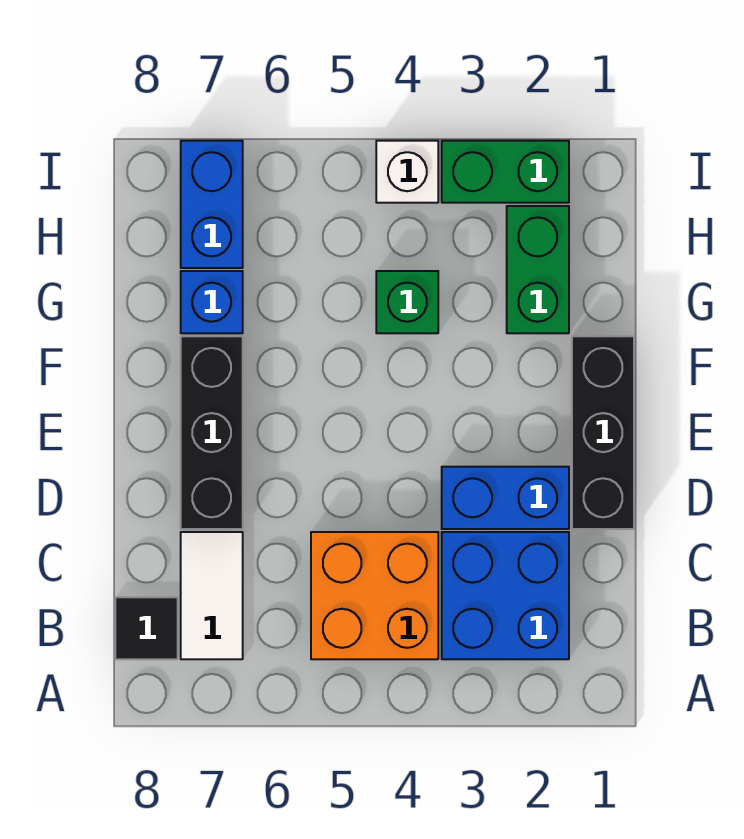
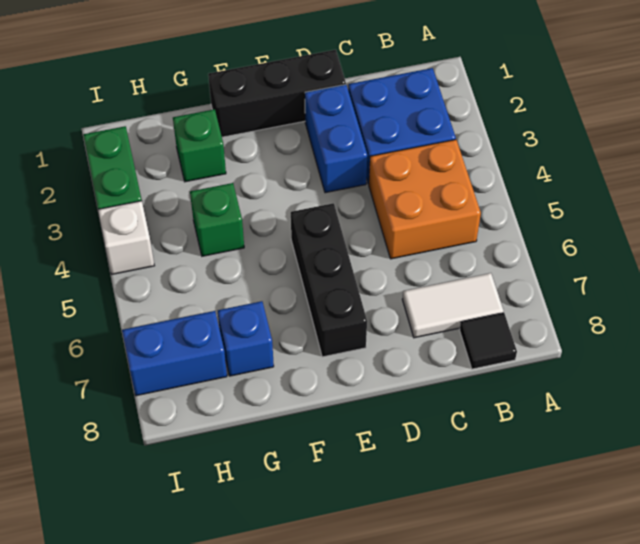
black 1x3 brick [181,336,243,529] -> black 1x3 brick turned to [291,203,367,357]
green 1x2 brick [507,206,569,333] -> green 1x1 brick [173,109,226,182]

